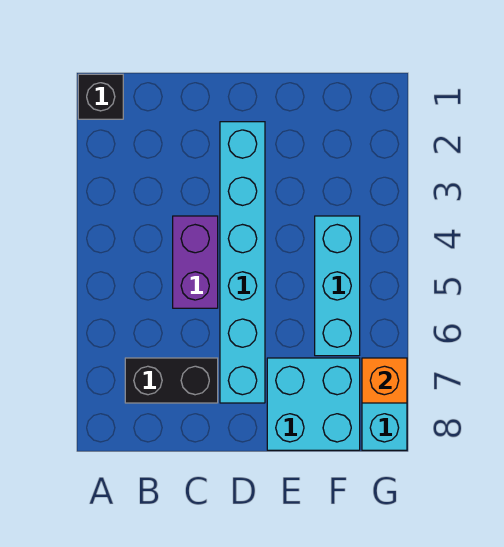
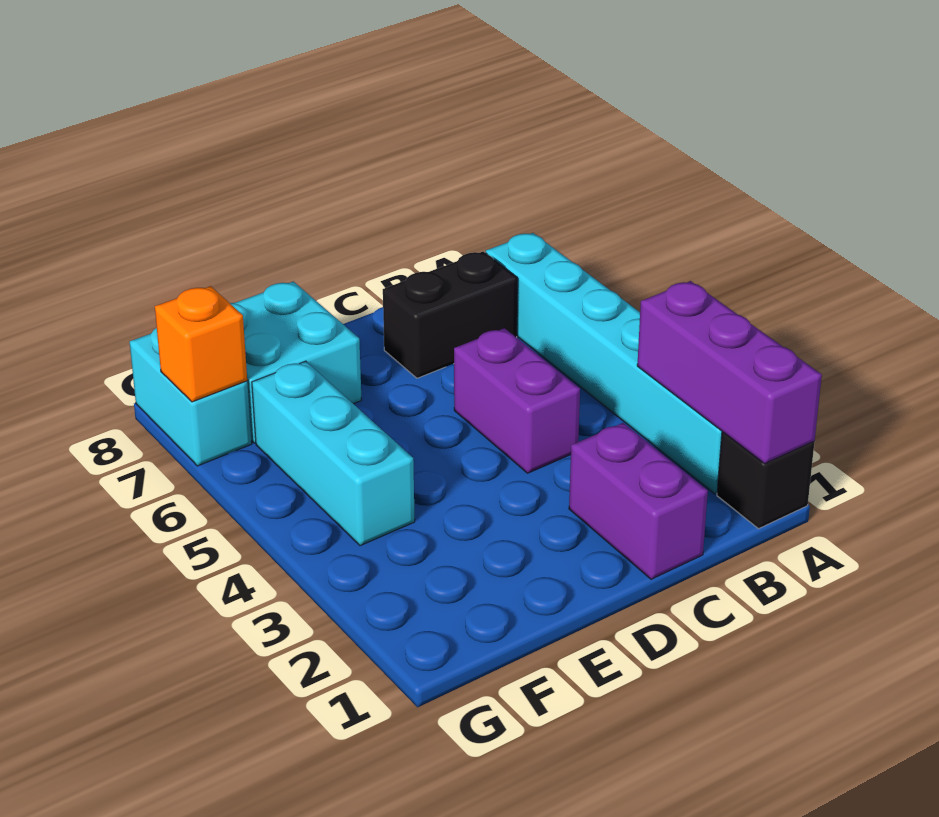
none -> purple 1x3 brick [637,281,822,464]
none -> purple 1x2 brick [569,423,708,579]
cyan 1x6 brick [220,122,265,403] -> cyan 1x6 brick moved to [486,233,722,494]

